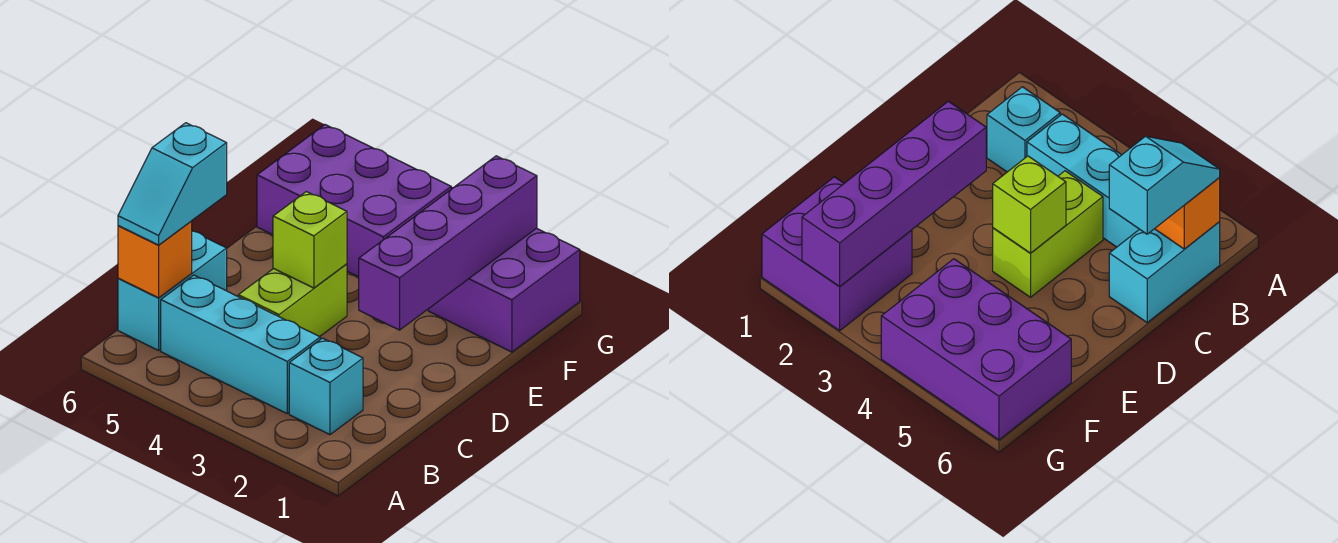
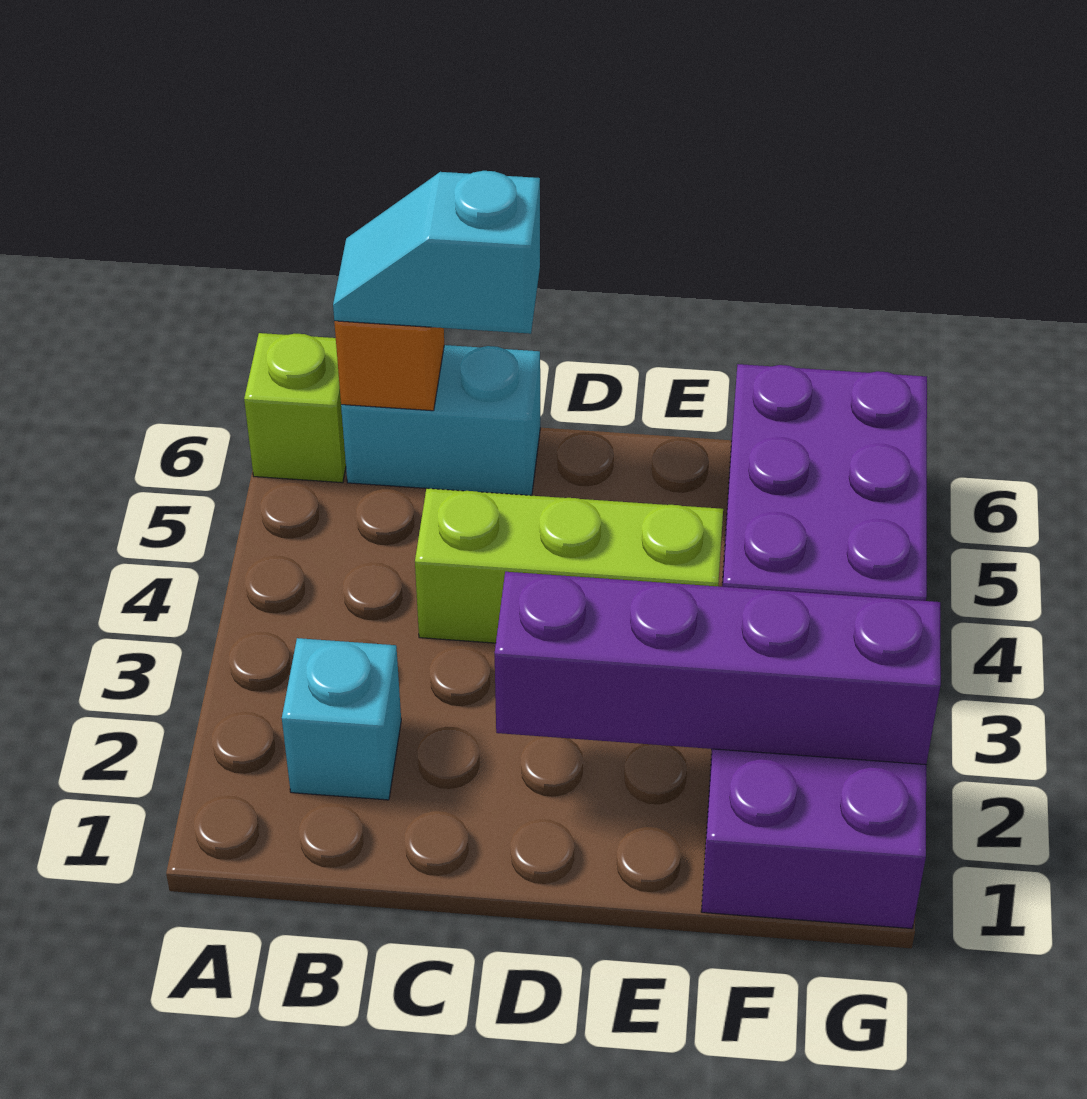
cyan 1x3 brick [161,275,320,413] -> none
lime 1x2 brick [238,264,347,337] -> lime 1x3 brick [415,488,723,643]
lime 1x1 brick [273,192,347,288] -> lime 1x1 brick moved to [244,333,346,483]

